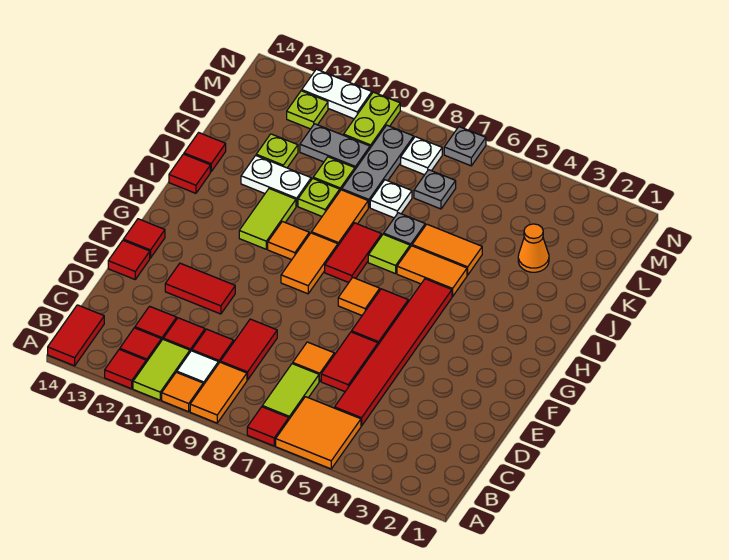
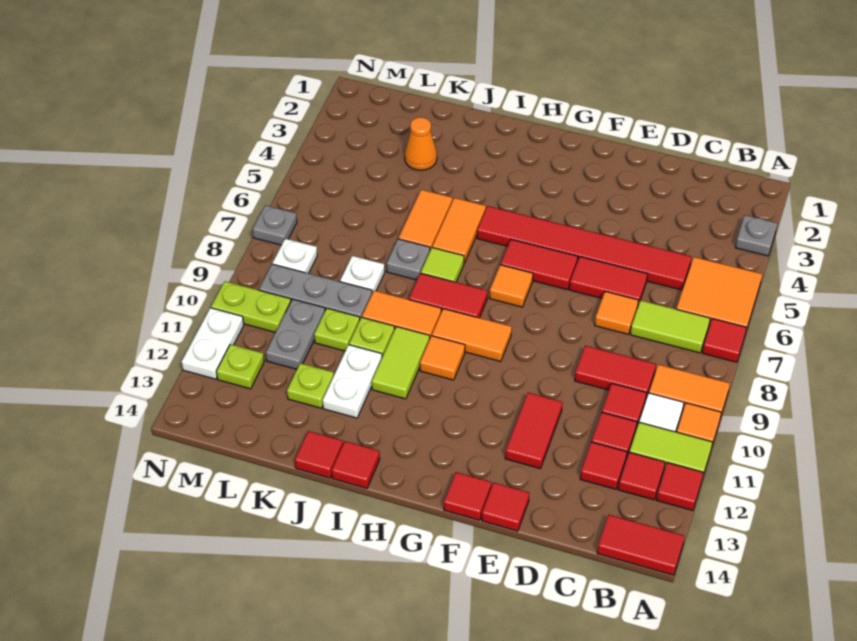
lime 1x2 tile [239,189,296,249] -> lime 1x2 tile turned to [372,327,430,399]
grey 1x1 plate [414,170,456,209] -> grey 1x1 plate moved to [735,215,777,256]

